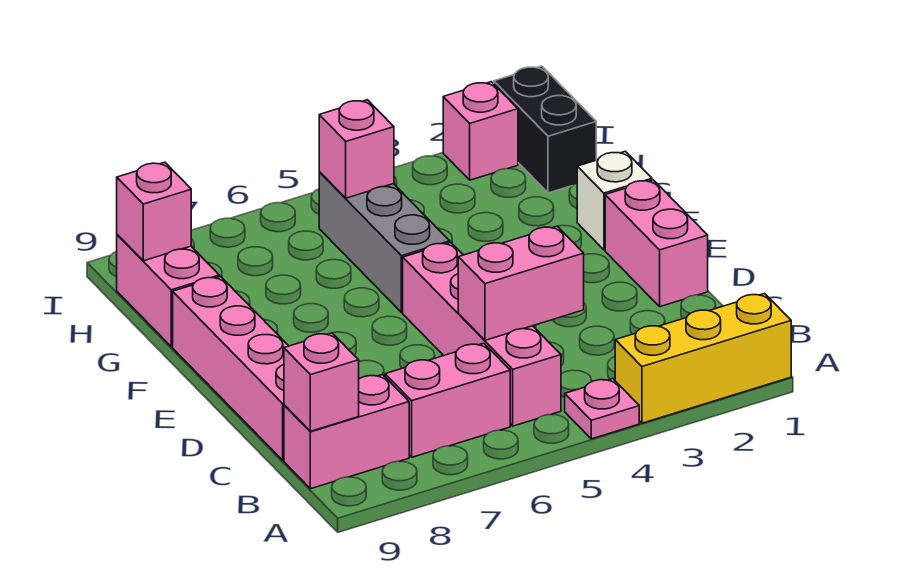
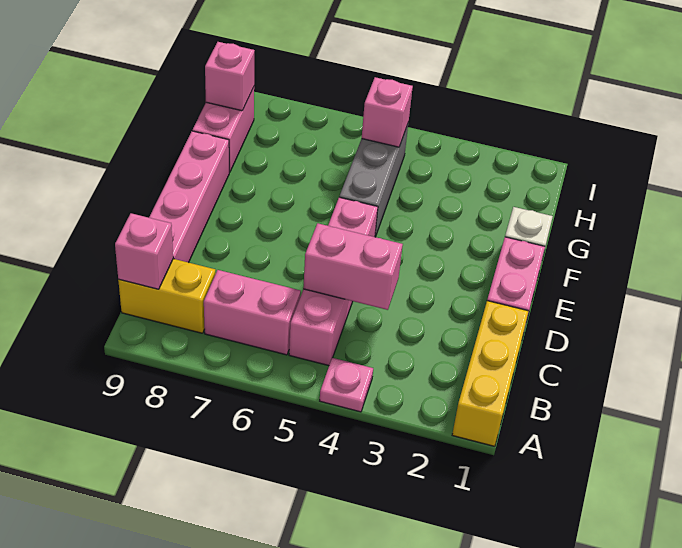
yellow 1x3 brick [615,294,791,423] -> yellow 1x3 brick turned to [452,301,529,446]
pink 1x2 brick [284,375,409,489] -> yellow 1x2 brick [118,259,216,333]
black 1x2 brick [494,66,596,193] -> none
pink 1x1 brick [443,82,518,180] -> none

